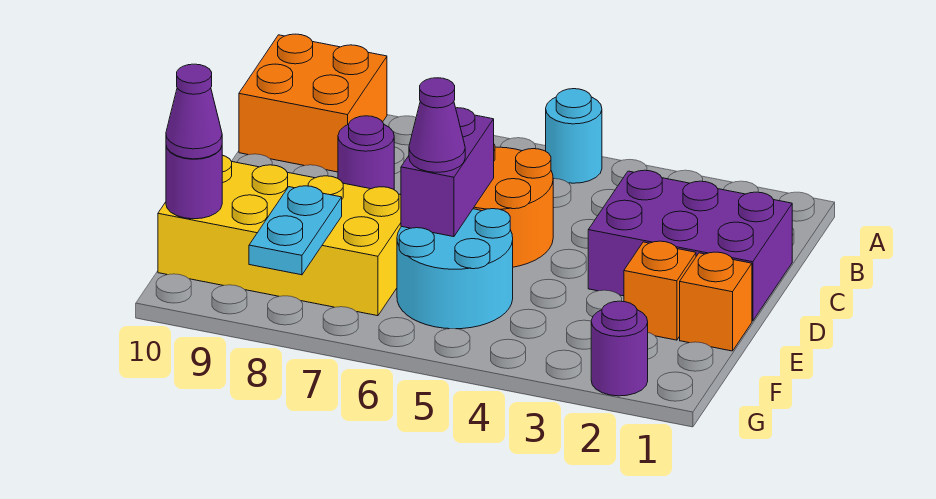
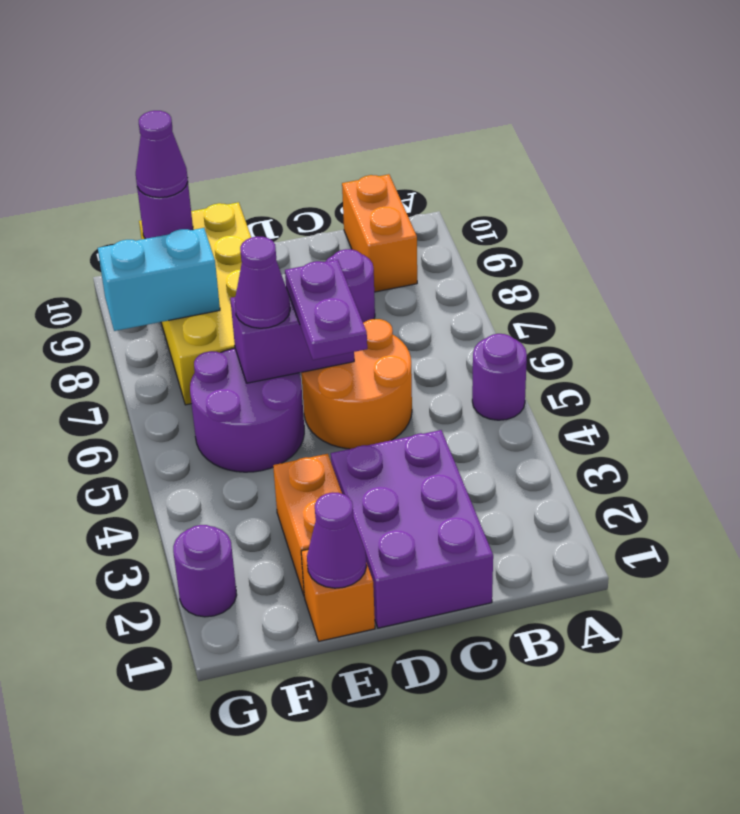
cyan 1x1 round brick [546,89,602,183] -> purple 1x1 round brick [472,334,527,420]
orange 2x2 brick [239,34,387,172] -> orange 1x2 brick [342,174,417,292]
none -> purple 1x2 plate [285,260,367,360]
none -> purple 1x1 cone [307,493,367,588]
orange 1x1 brick [624,241,696,340] -> orange 1x2 brick [273,454,342,595]
cyan 2x2 round brick [397,209,513,329] -> purple 2x2 round brick [190,348,304,472]
cyan 1x2 plate [249,186,342,275] -> cyan 1x2 brick [98,228,220,331]

